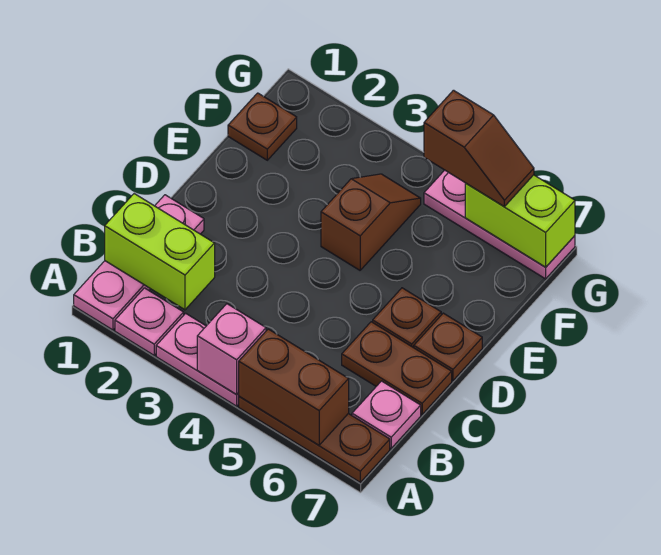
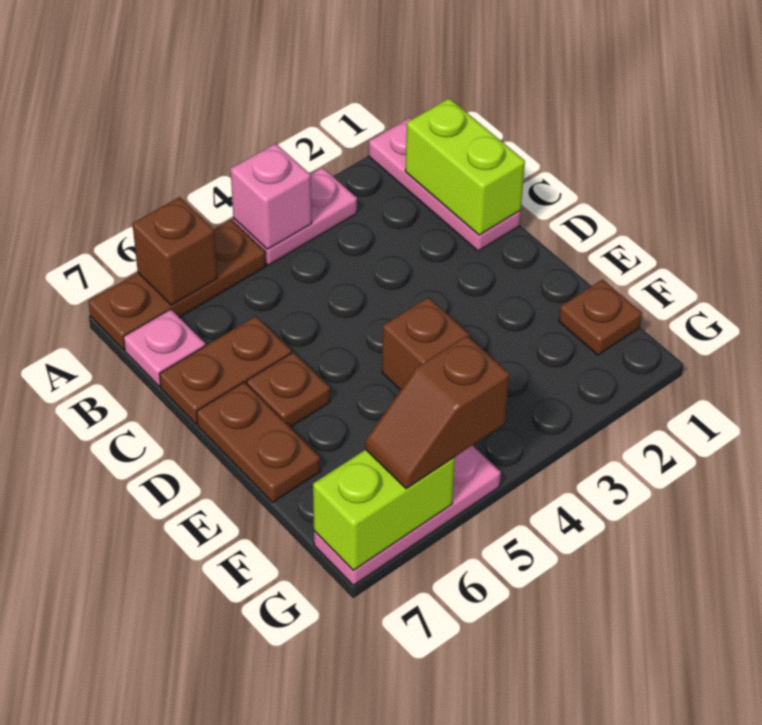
pink 1x1 plate [115,288,184,355] -> none
brown 1x2 brick [239,329,349,445] -> brown 1x1 brick [132,197,218,305]
lime 1x2 brick [105,194,215,310] -> lime 1x2 brick turned to [405,98,525,235]
brown 1x1 plate [414,313,482,381] -> brown 1x2 plate [196,382,320,502]

